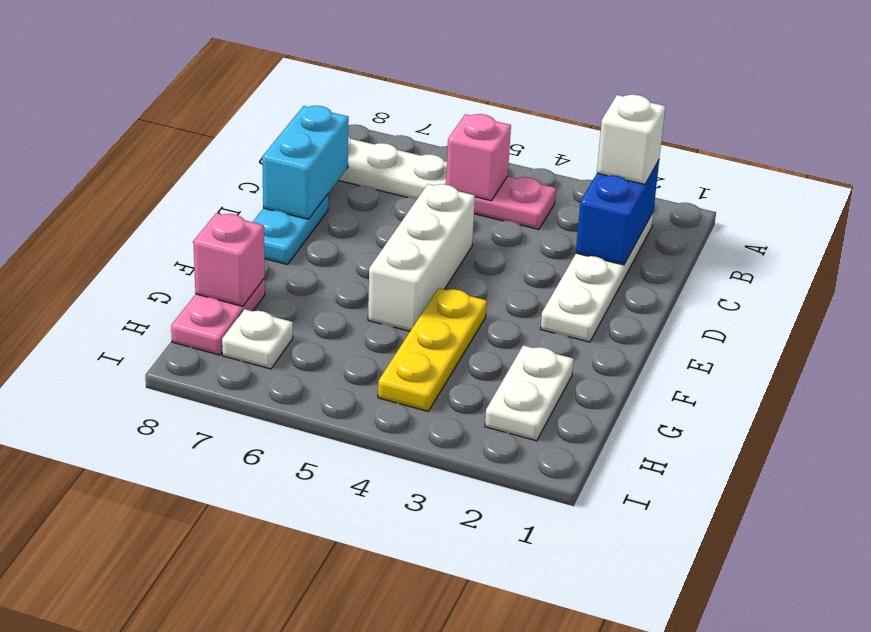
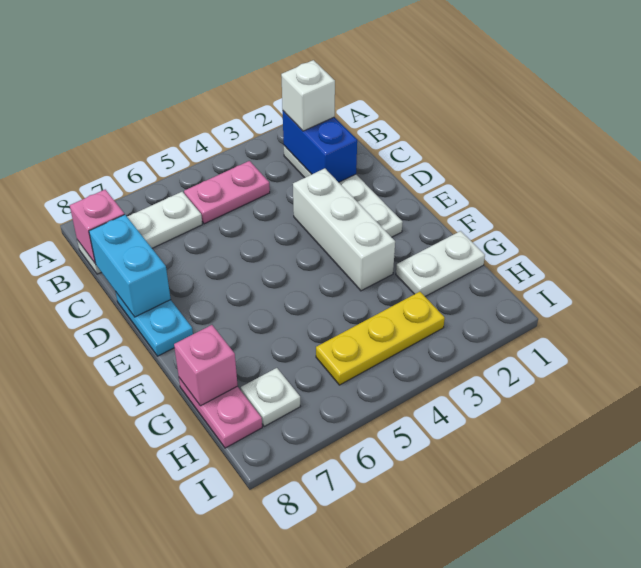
pink 1x1 brick [446,114,511,201] -> pink 1x1 brick moved to [70,190,124,263]
white 1x3 brick [368,184,475,331] -> white 1x3 brick moved to [293,168,395,291]
yellow 1x3 plate [378,288,487,411] -> yellow 1x3 plate turned to [316,292,445,385]
white 1x2 plate [485,345,574,441] -> white 1x2 plate turned to [396,231,485,296]

